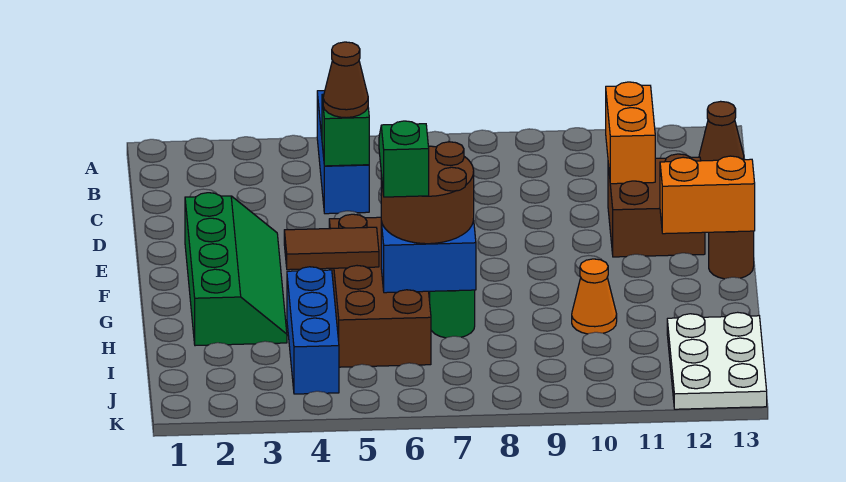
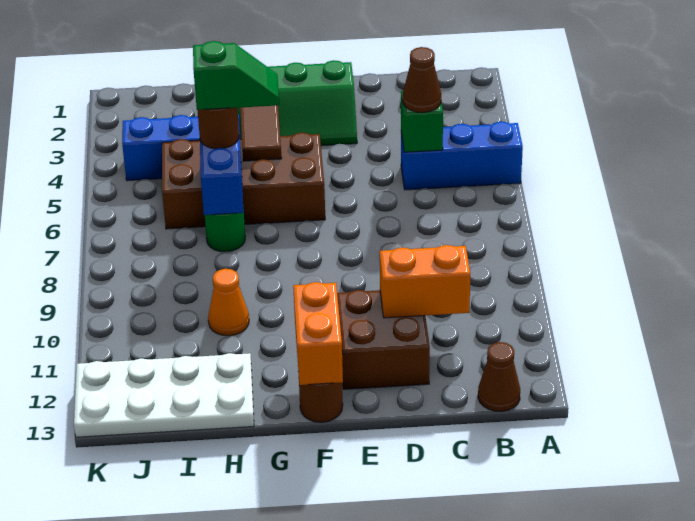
brown 2x2 round brick [381,142,474,244] -> brown 1x1 round brick [198,108,239,149]
white 2x3 plate [667,312,767,409] -> white 2x4 plate [74,353,254,437]

